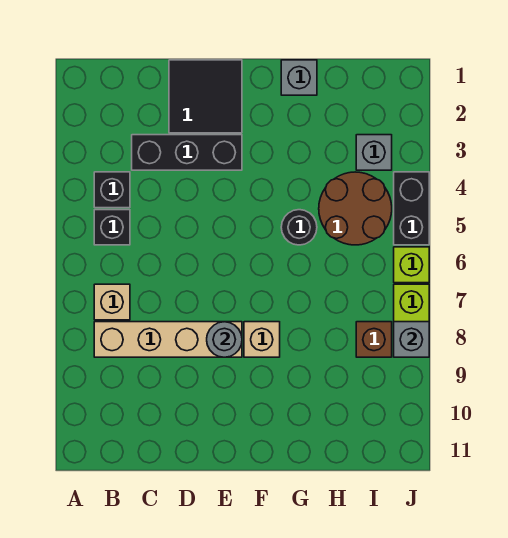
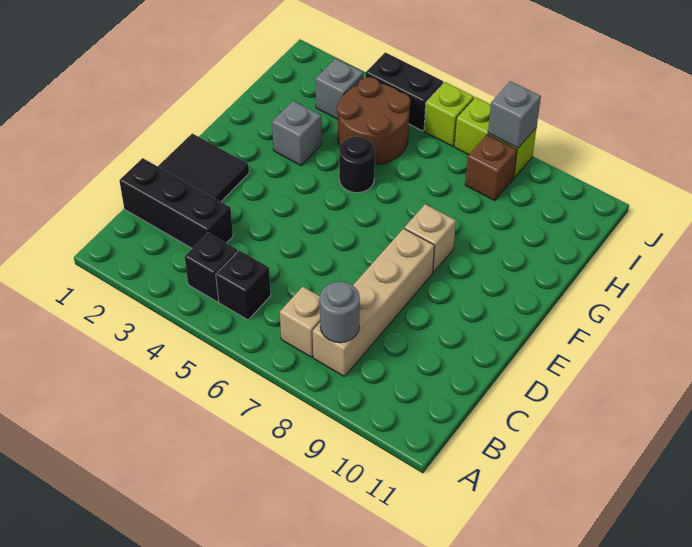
black 1x3 brick [132,135,242,170] -> black 1x3 brick turned to [119,158,233,248]
grey 1x1 round brick [207,322,242,357] -> grey 1x1 round brick moved to [320,282,360,343]
grey 1x1 brick [281,60,317,95] -> grey 1x1 brick moved to [272,101,322,165]

